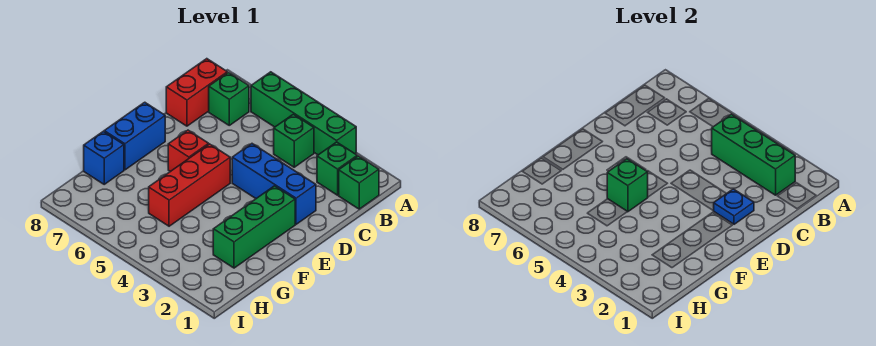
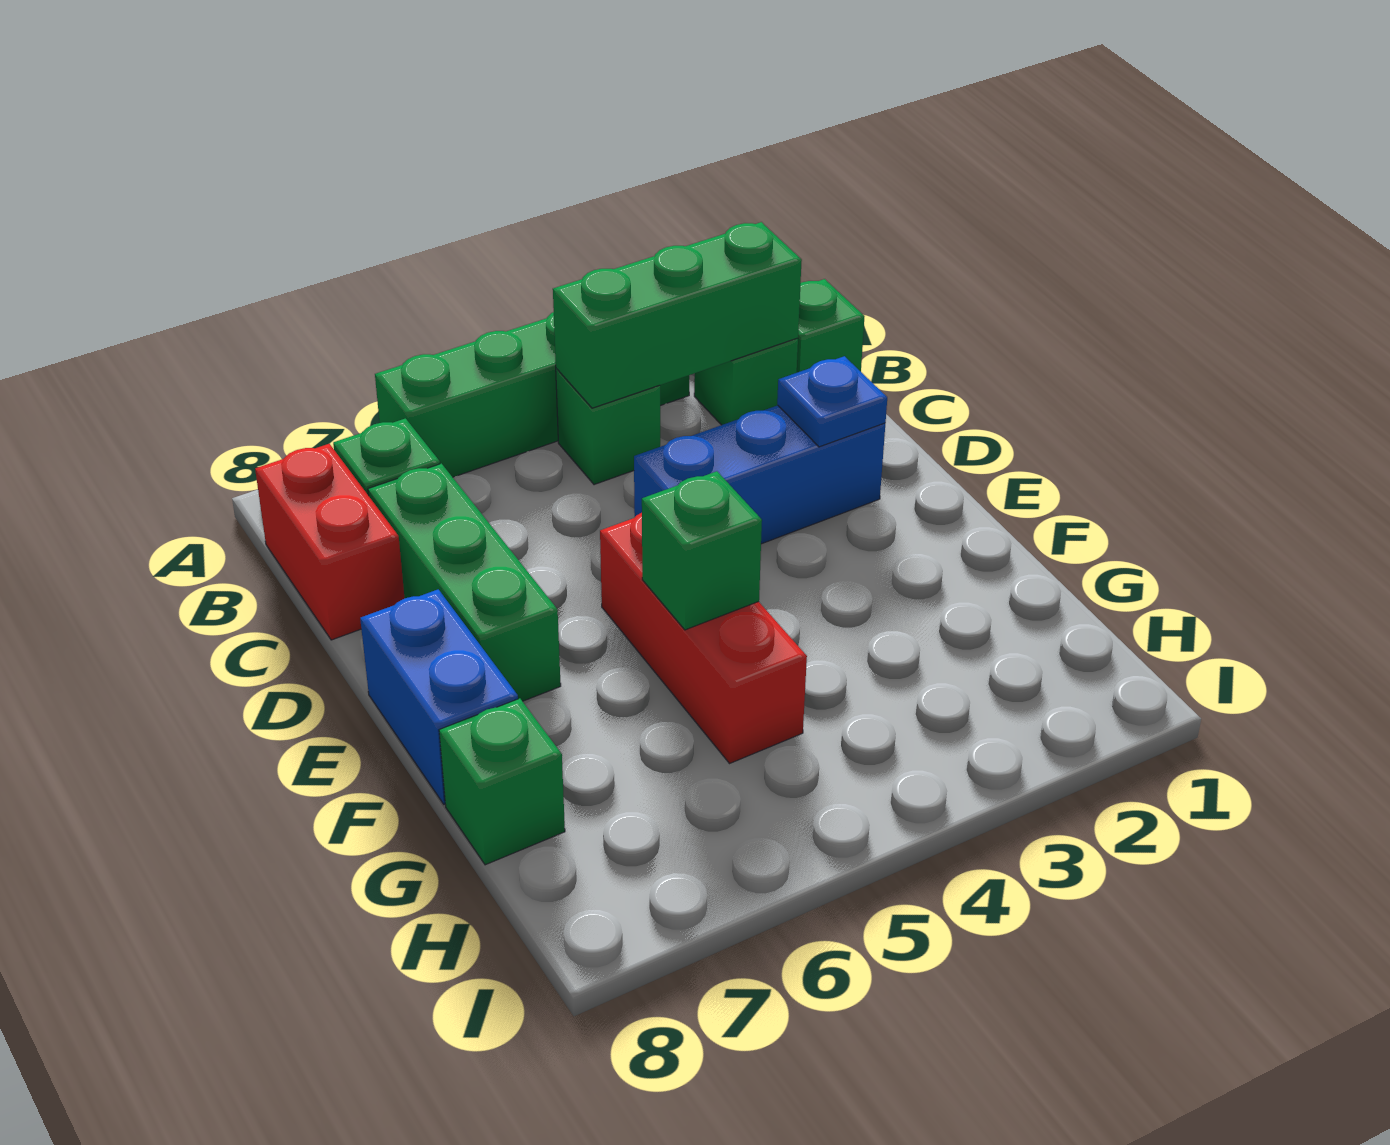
green 1x3 brick [213,186,295,268] -> green 1x3 brick moved to [368,464,561,701]
red 1x1 brick [168,130,209,172] -> none
blue 1x1 brick [84,131,124,184] -> green 1x1 brick [439,698,565,865]

